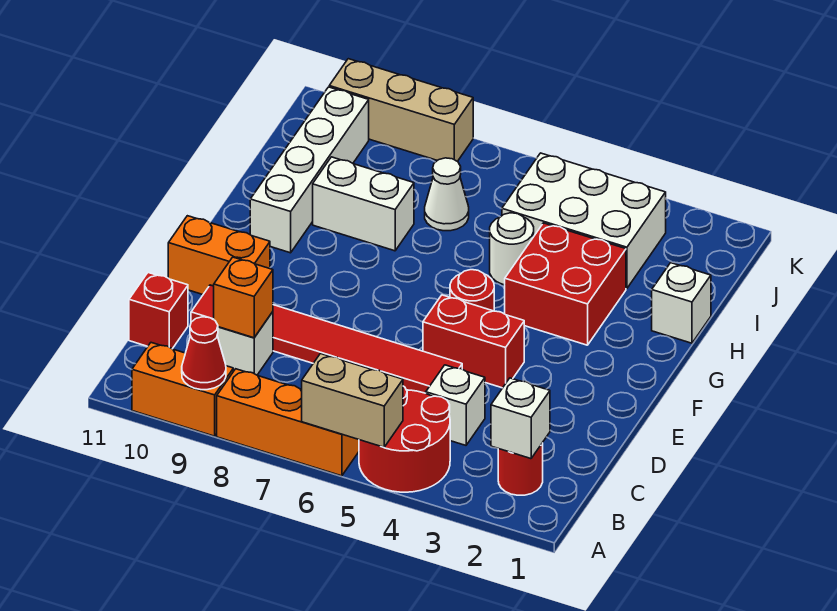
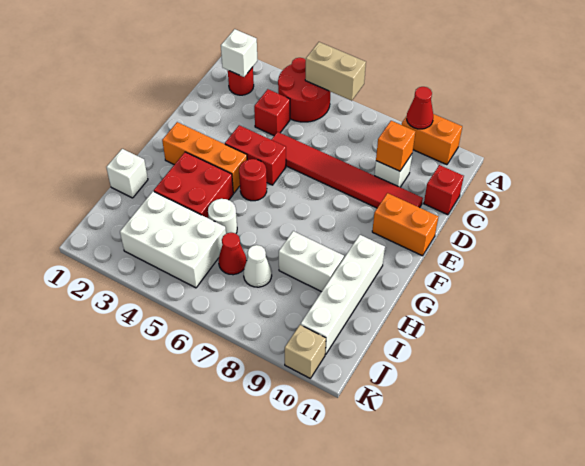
orange 1x3 brick [217,369,359,476] -> orange 1x3 brick moved to [162,122,247,193]
white 1x1 brick [426,365,485,445] -> red 1x1 brick [254,89,290,136]
none -> red 1x1 cone [219,233,247,275]
tan 1x3 brick [329,59,473,161] -> tan 1x1 brick [285,325,326,378]

